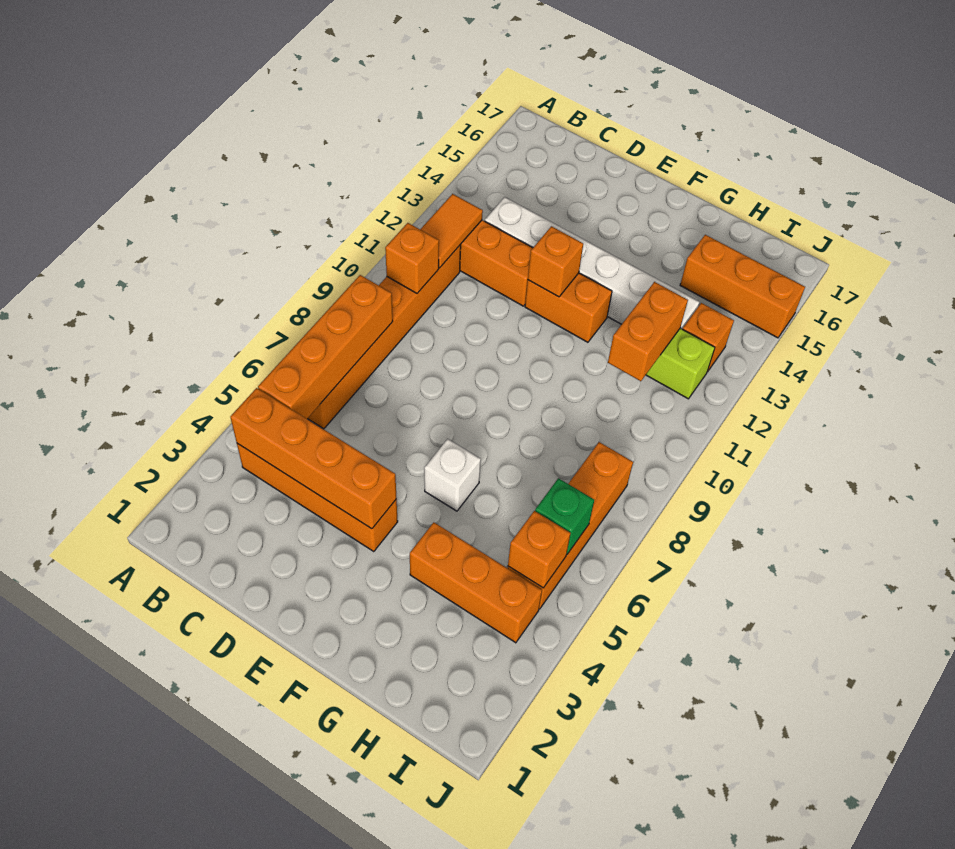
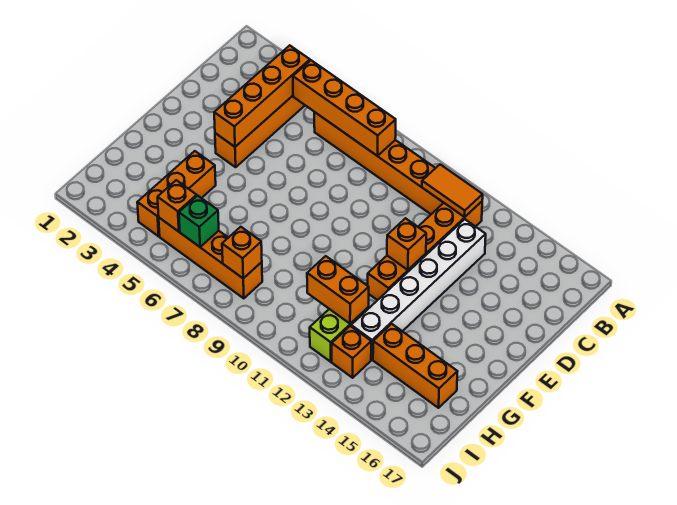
orange 1x1 brick [385,223,439,293] -> orange 1x1 brick moved to [222,227,262,278]
white 1x1 brick [424,439,481,511] -> none
orange 1x3 brick [680,235,805,338] -> orange 1x3 brick turned to [373,324,458,408]

